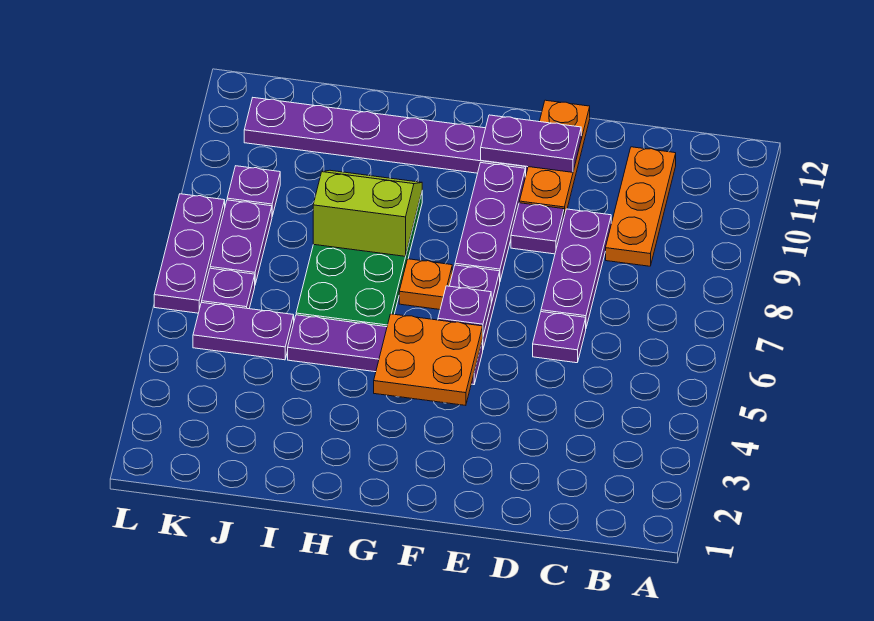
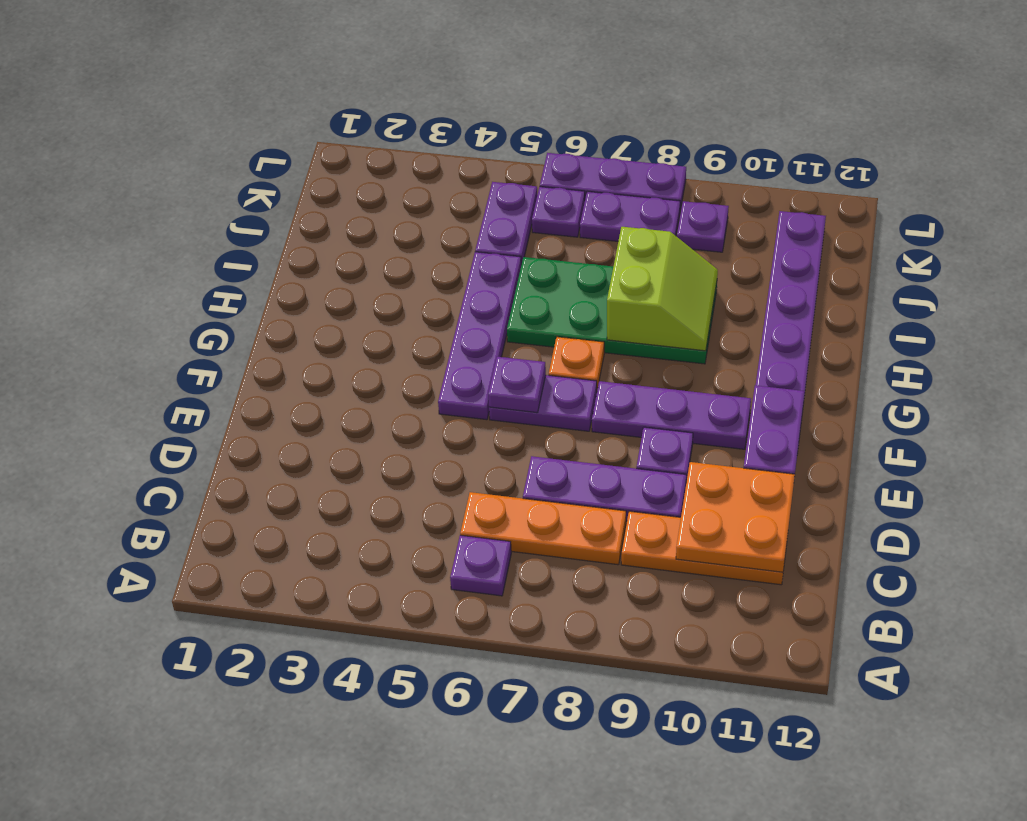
purple 1x1 plate [533,312,586,363] -> purple 1x1 plate moved to [450,535,511,596]
orange 1x3 plate [519,100,590,216] -> orange 1x3 plate moved to [460,492,626,565]
orange 2x2 plate [374,314,483,405] -> orange 2x2 plate moved to [676,462,795,572]

